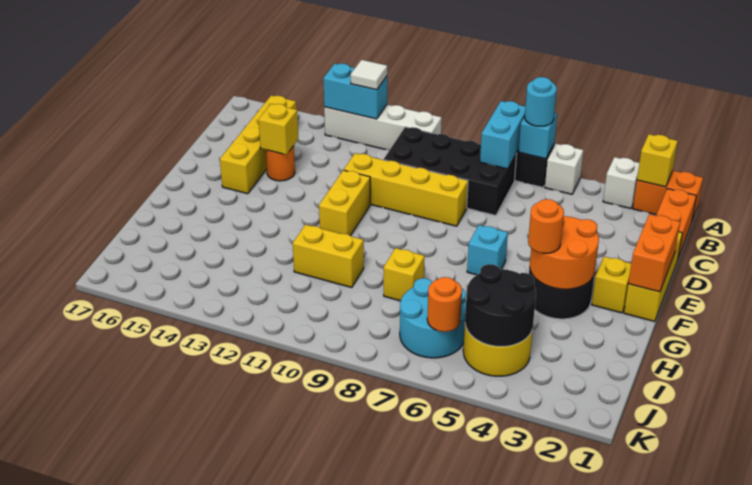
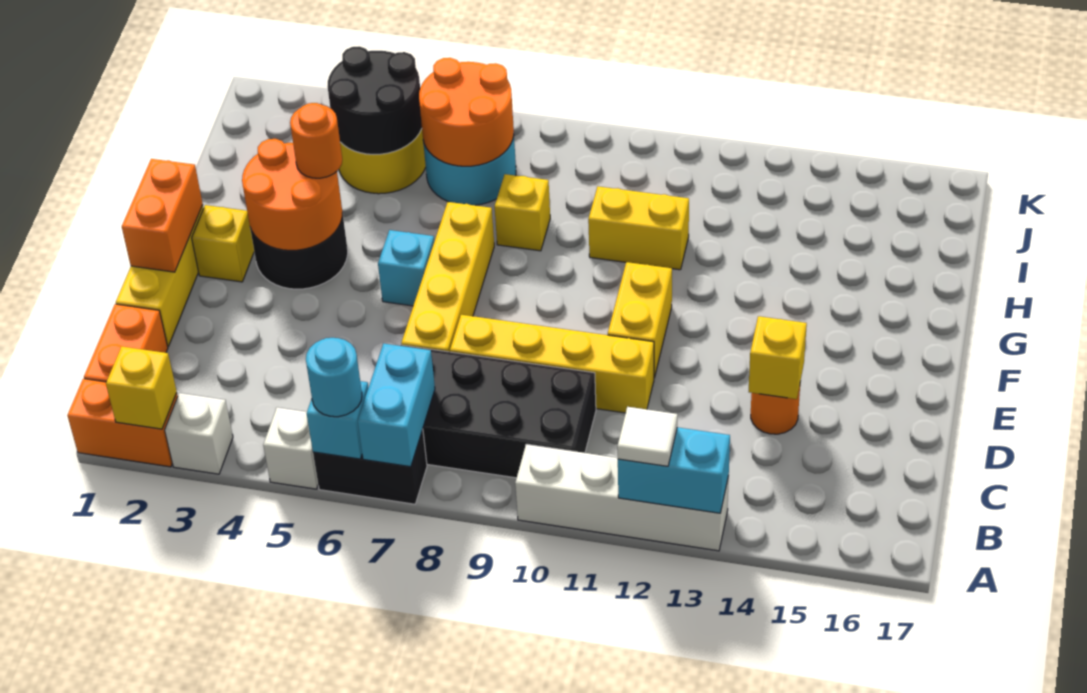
yellow 1x4 brick [220,96,296,194] -> yellow 1x4 brick moved to [401,202,494,352]
orange 1x1 round brick [427,277,462,332] -> orange 2x2 round brick [419,58,514,166]

